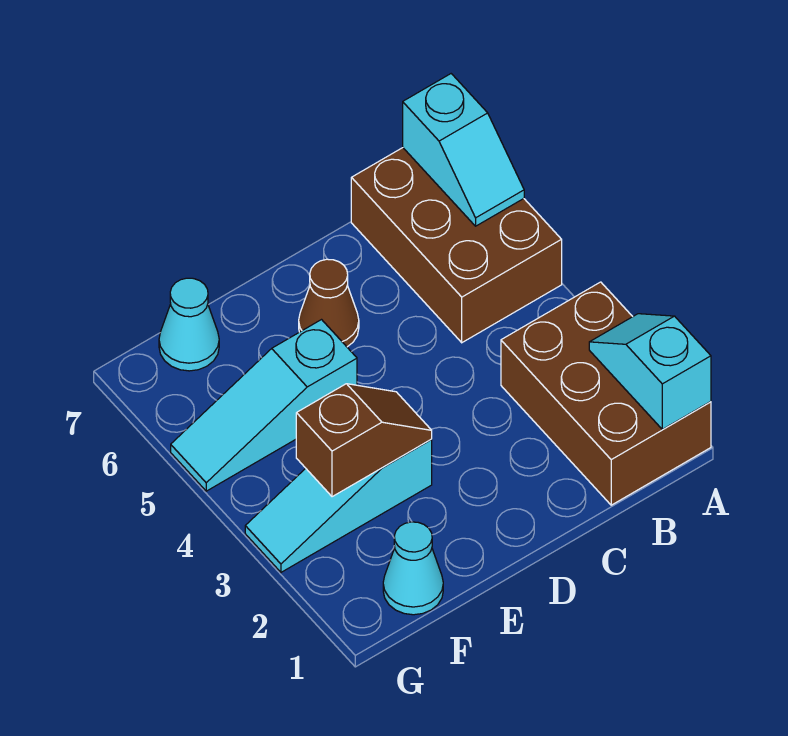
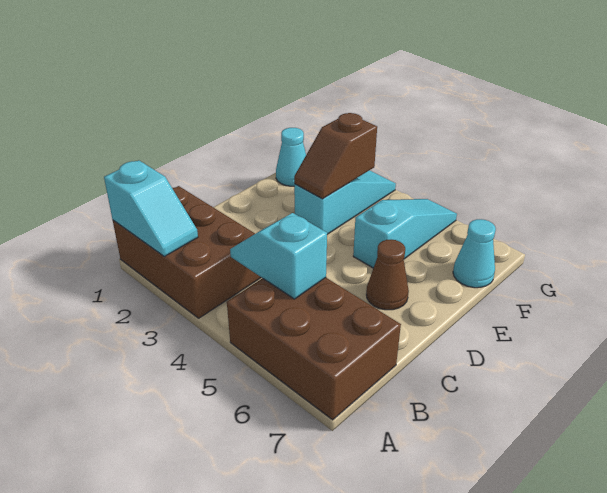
cyan 1x2 slope [403,74,524,226] -> cyan 1x2 slope moved to [230,213,327,299]

